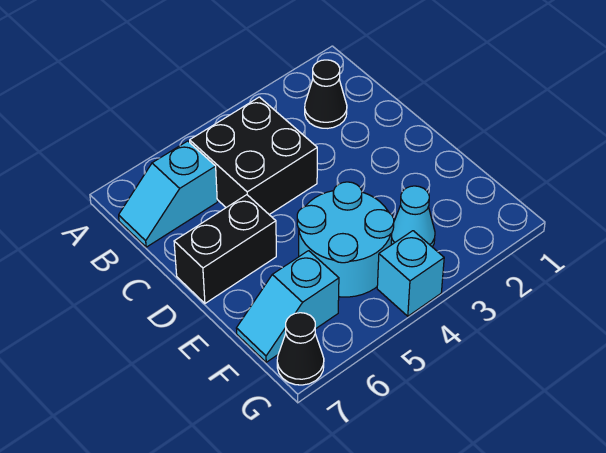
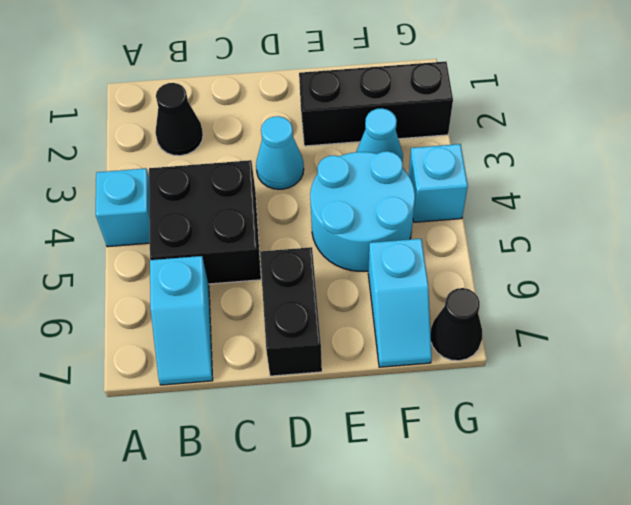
none -> cyan 1x1 brick [96,168,150,247]
none -> cyan 1x1 cone [256,116,304,189]
none -> black 1x3 brick [299,61,453,146]

